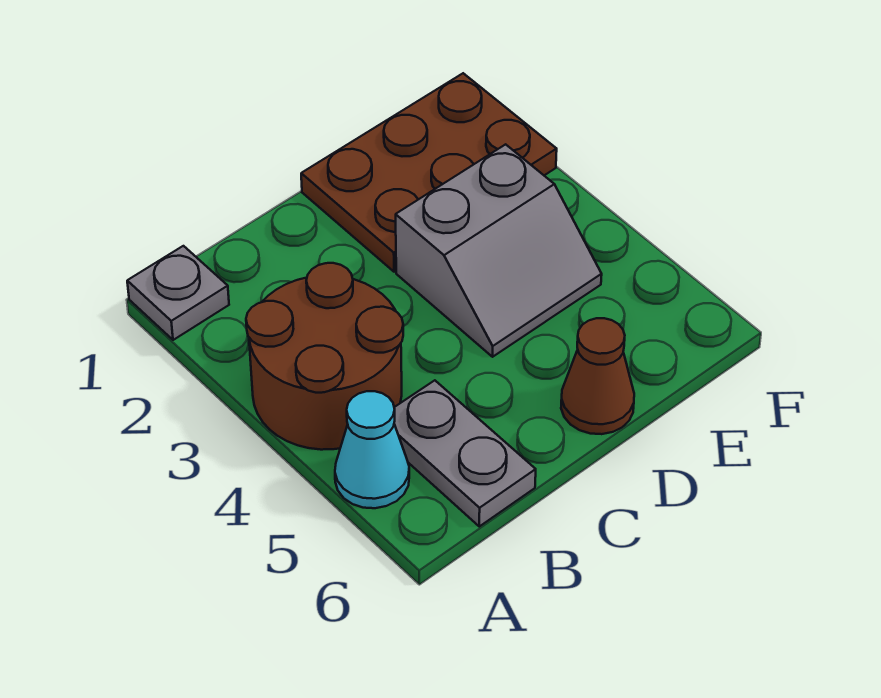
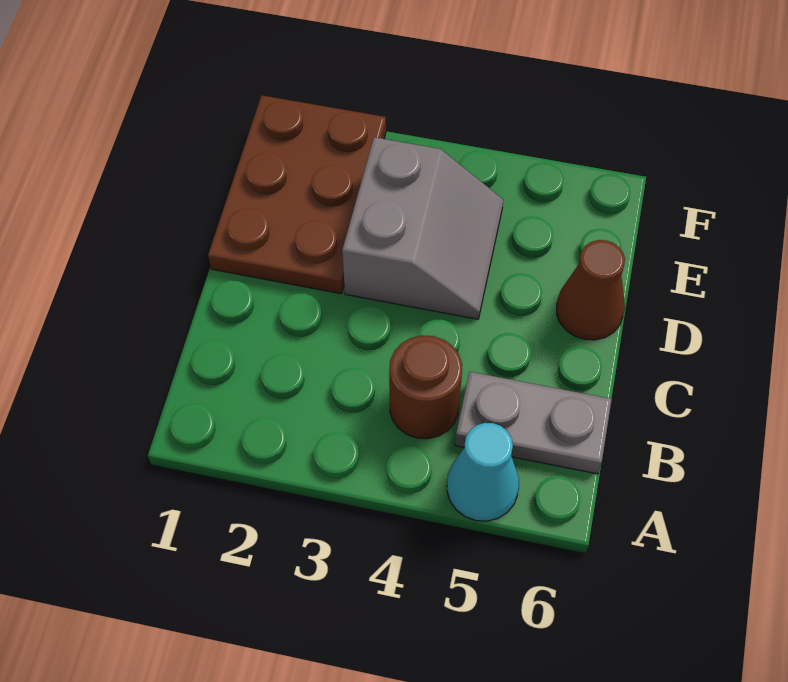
grey 1x1 plate [127,246,229,340] -> none
brown 2x2 round brick [246,263,403,450] -> brown 1x1 round brick [389,336,462,439]

